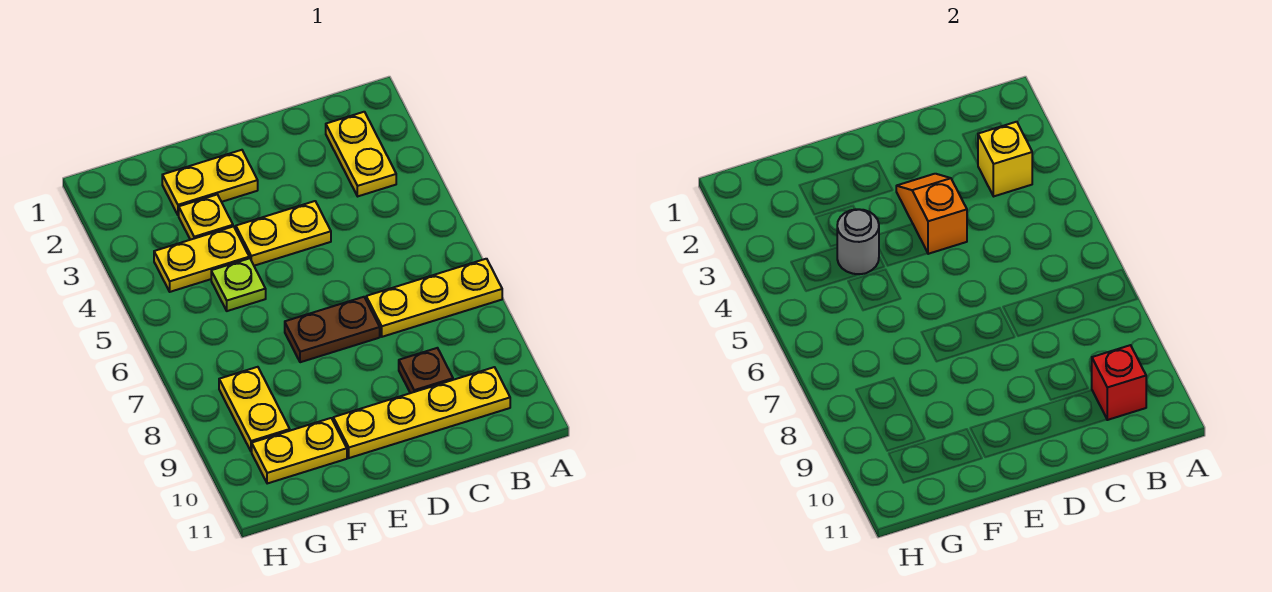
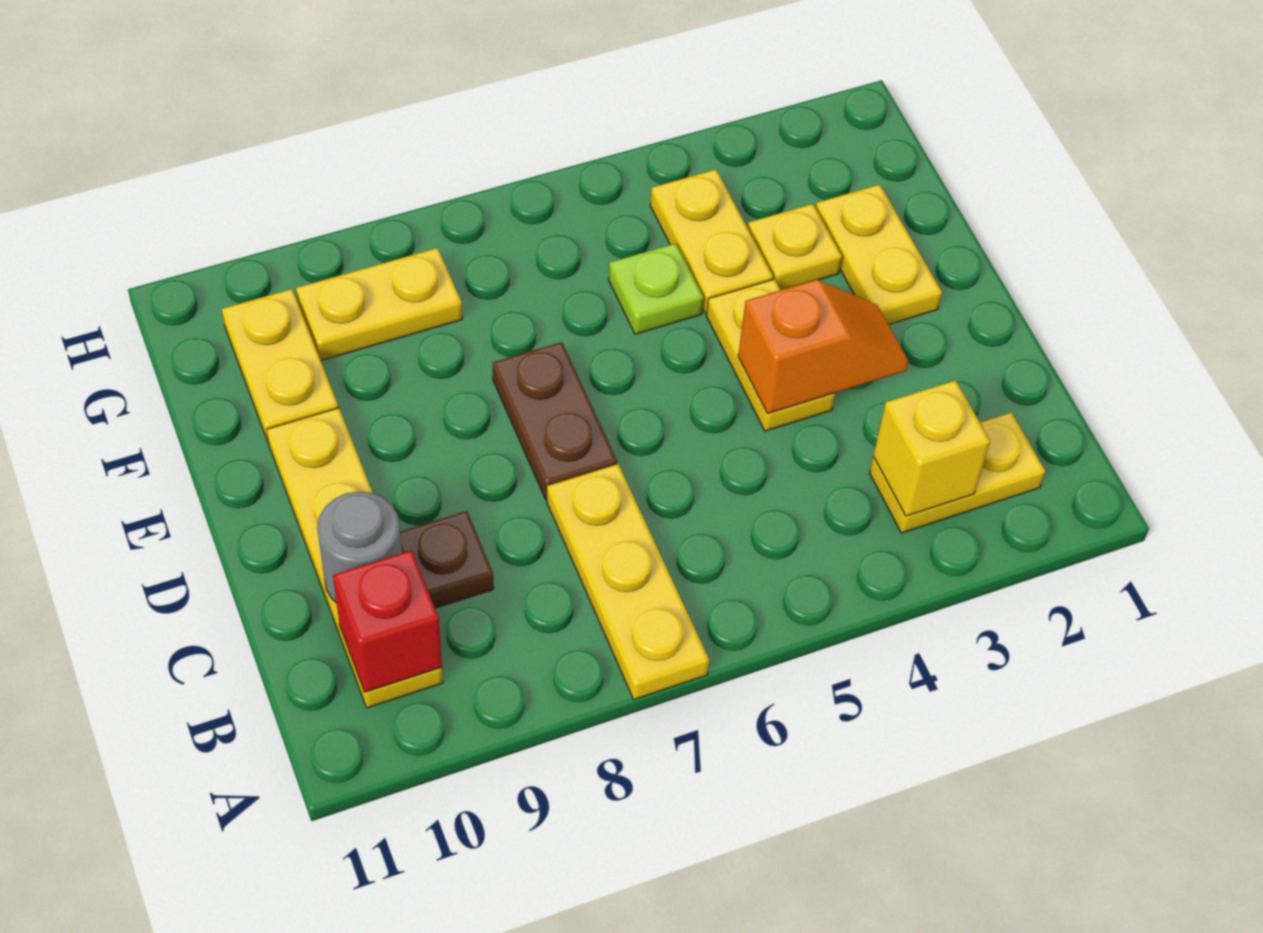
grey 1x1 round brick [837,209,879,274] -> grey 1x1 round brick moved to [317,491,402,603]

